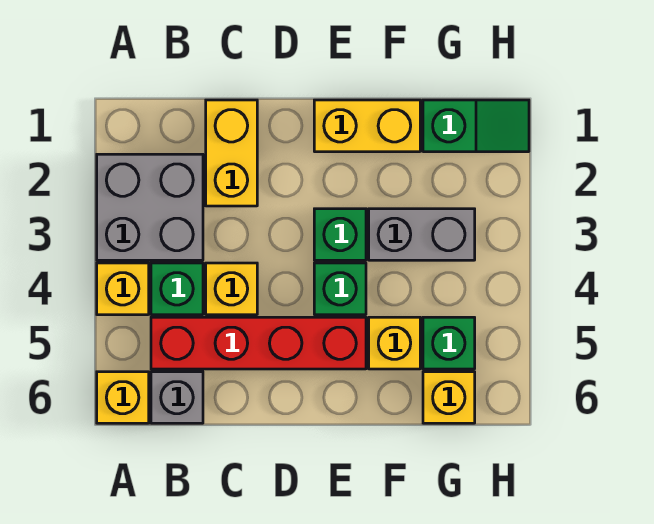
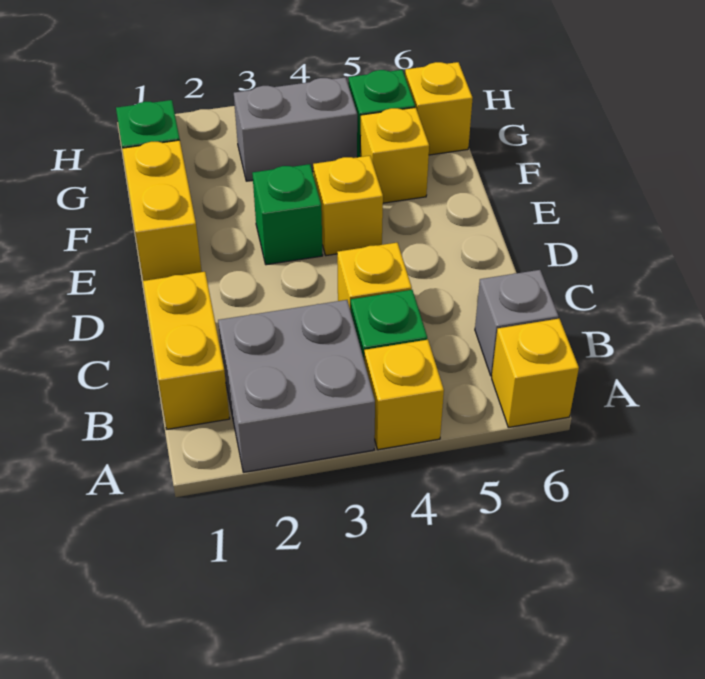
red 1x4 brick [151,317,366,369] -> none
yellow 1x2 brick [206,100,257,206] -> yellow 1x2 brick turned to [143,272,230,429]
green 1x1 brick [314,263,366,315] -> yellow 1x1 brick [313,156,383,256]
grey 1x2 brick [369,209,475,260] -> grey 1x2 brick turned to [234,77,357,181]

